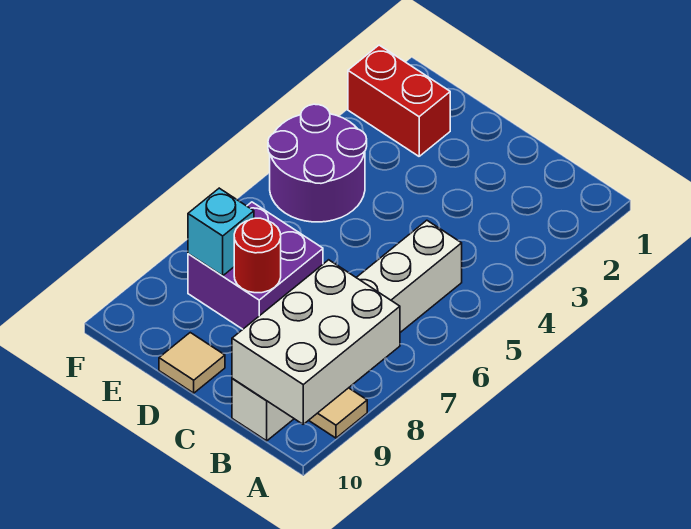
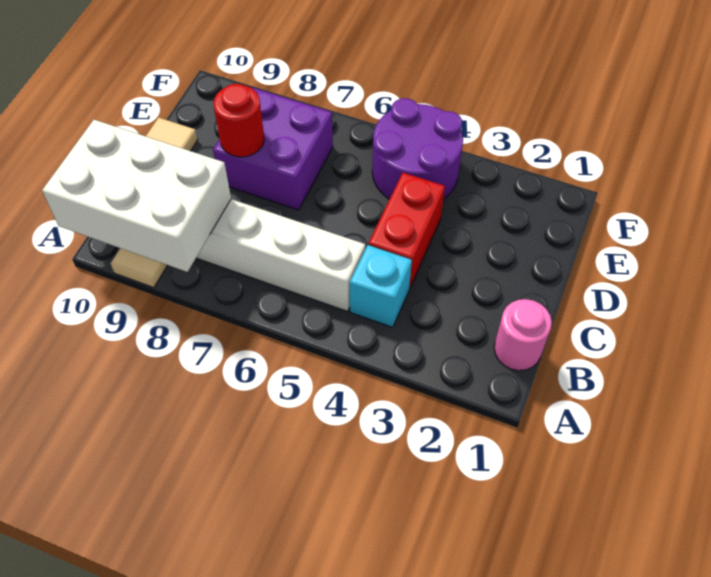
none -> pink 1x1 round brick [494,299,552,371]
red 1x2 brick [348,45,450,156] -> red 1x2 brick moved to [368,173,445,289]
cyan 1x1 brick [188,188,254,276] -> cyan 1x1 brick moved to [350,245,412,327]

